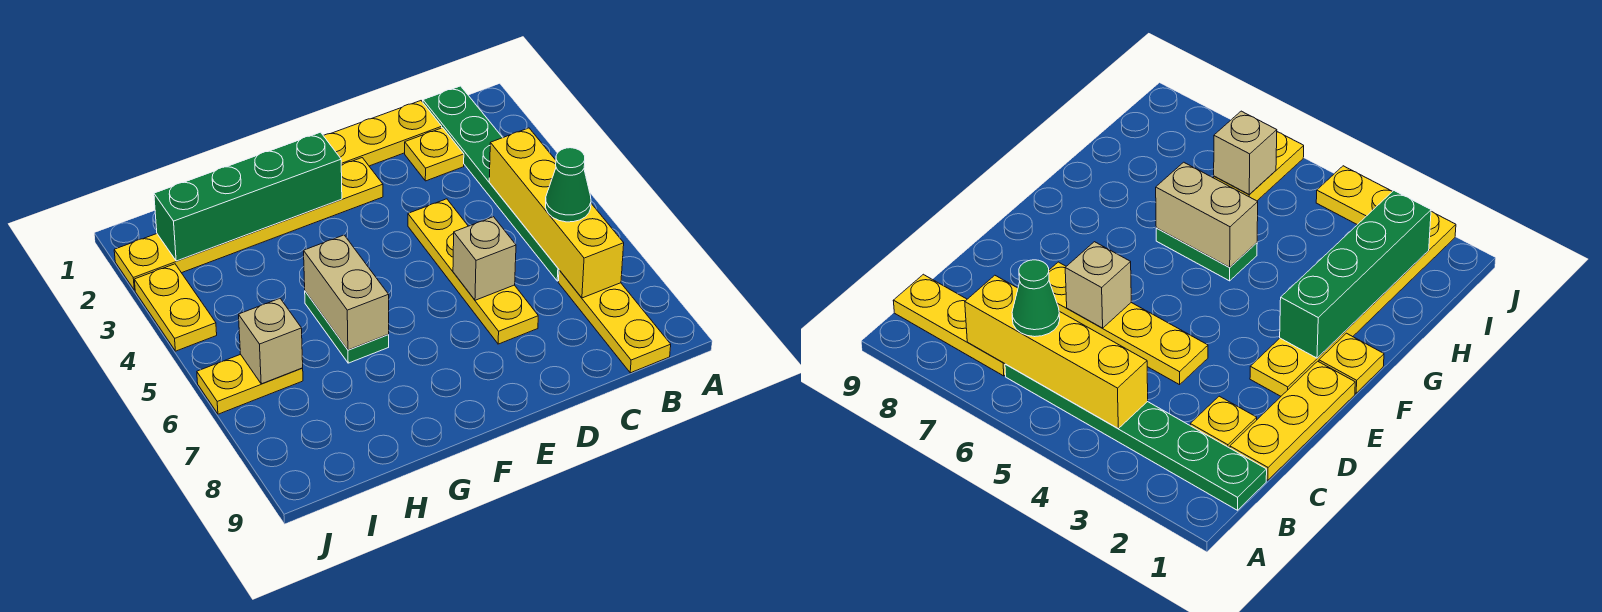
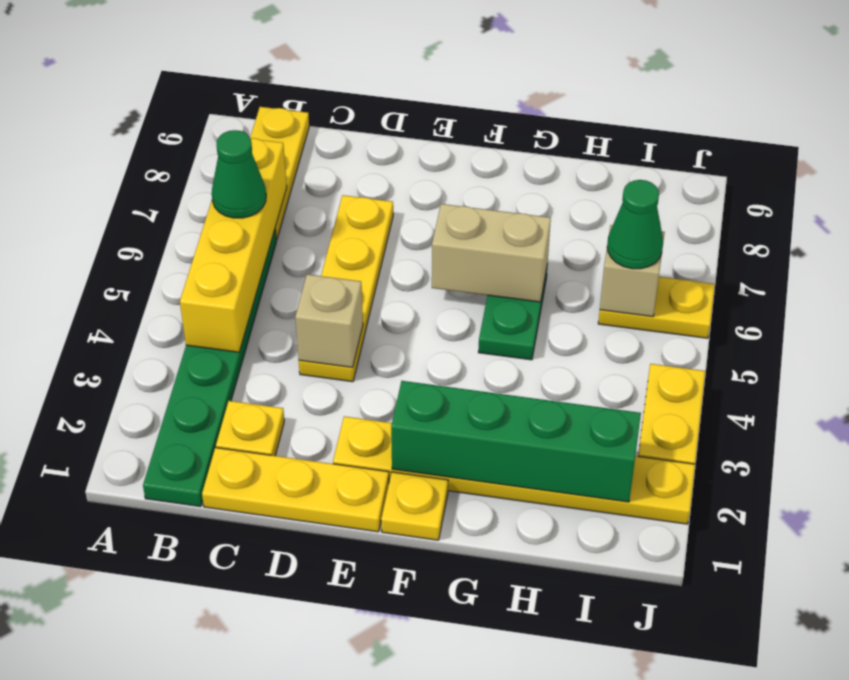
tan 1x1 brick [453,217,516,300] -> tan 1x1 brick moved to [295,274,363,367]
tan 1x2 brick [304,235,389,350] -> tan 1x2 brick turned to [432,204,551,302]
none -> green 1x1 cone [607,180,663,269]

